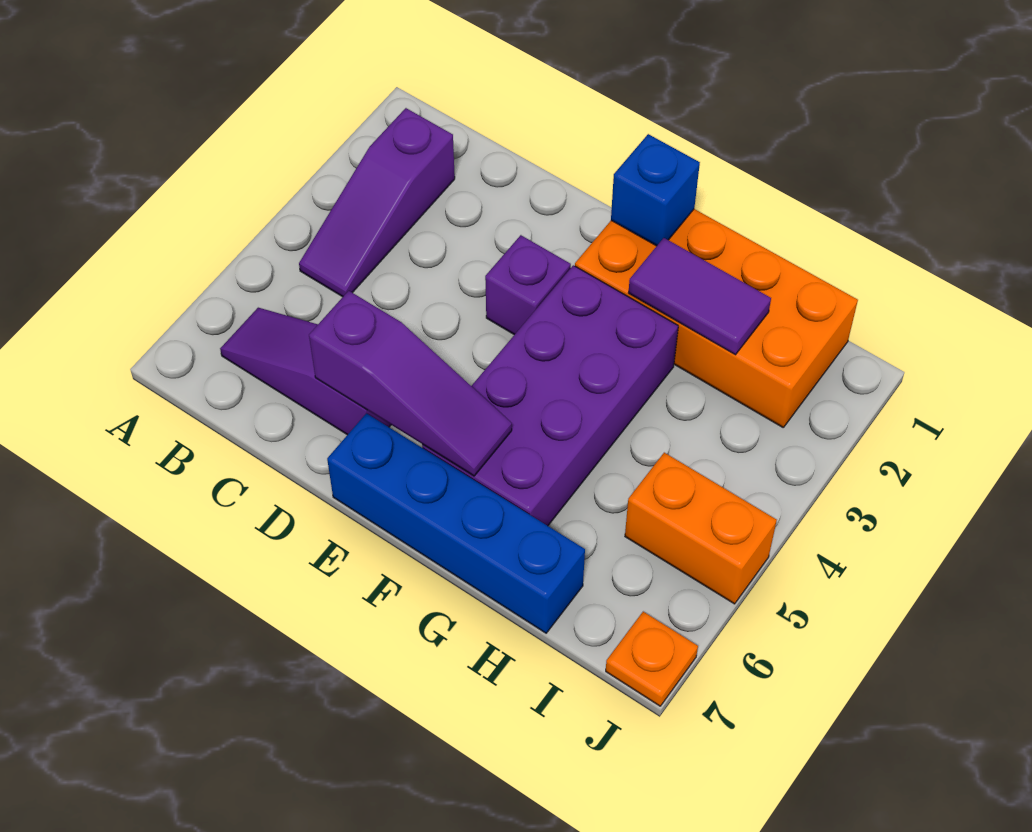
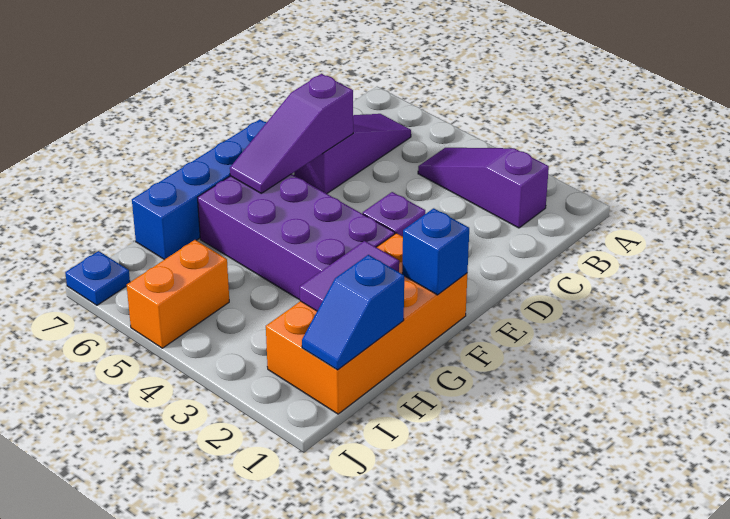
none -> blue 1x2 slope [302,255,404,370]
orange 1x1 plate [606,612,698,706] -> blue 1x1 plate [65,251,130,305]

